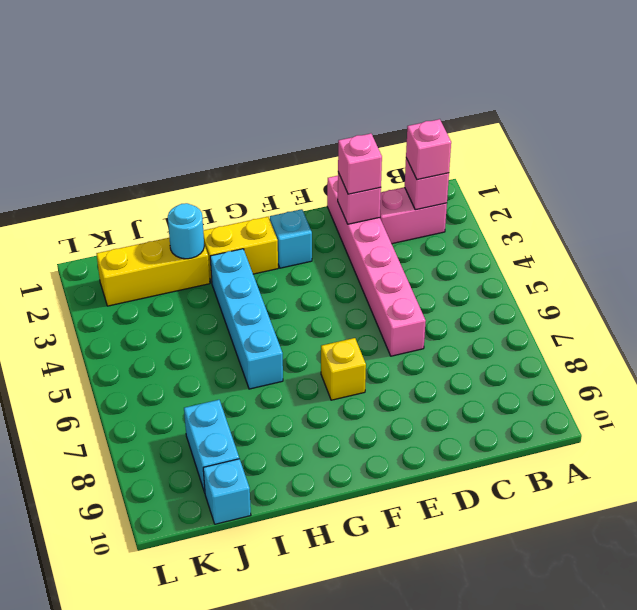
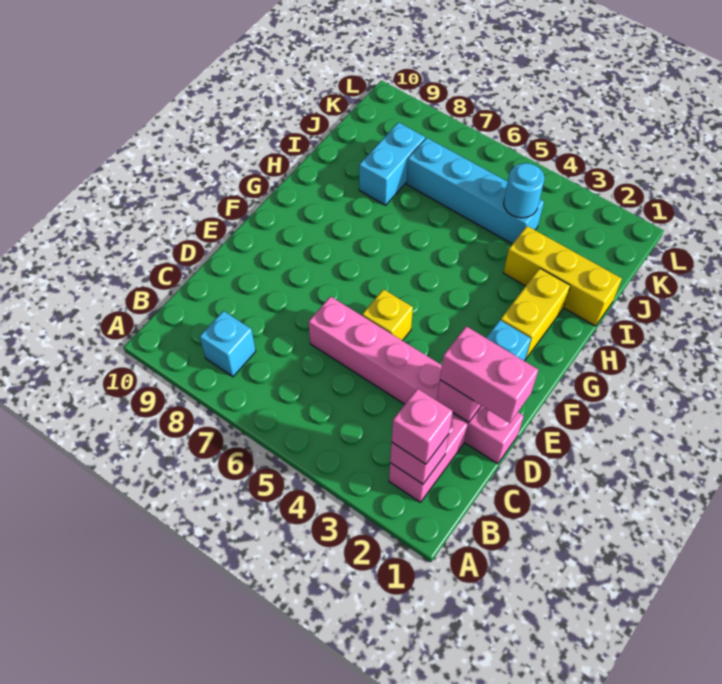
pink 1x1 brick [338,134,382,194] -> pink 1x2 brick [440,326,538,423]
yellow 1x1 brick [321,338,366,400] -> yellow 1x1 brick moved to [362,289,413,341]
cyan 1x4 brick [210,249,283,389] -> cyan 1x4 brick moved to [406,138,544,244]
yellow 1x3 brick [96,238,210,306] -> yellow 1x3 brick turned to [504,226,622,326]
cyan 1x1 round brick [168,203,204,259] -> cyan 1x1 round brick moved to [504,163,544,218]
cyan 1x2 brick [184,400,239,492] -> cyan 1x2 brick turned to [359,122,425,205]
cyan 1x1 brick [203,459,251,524] -> cyan 1x1 brick moved to [200,311,256,377]

